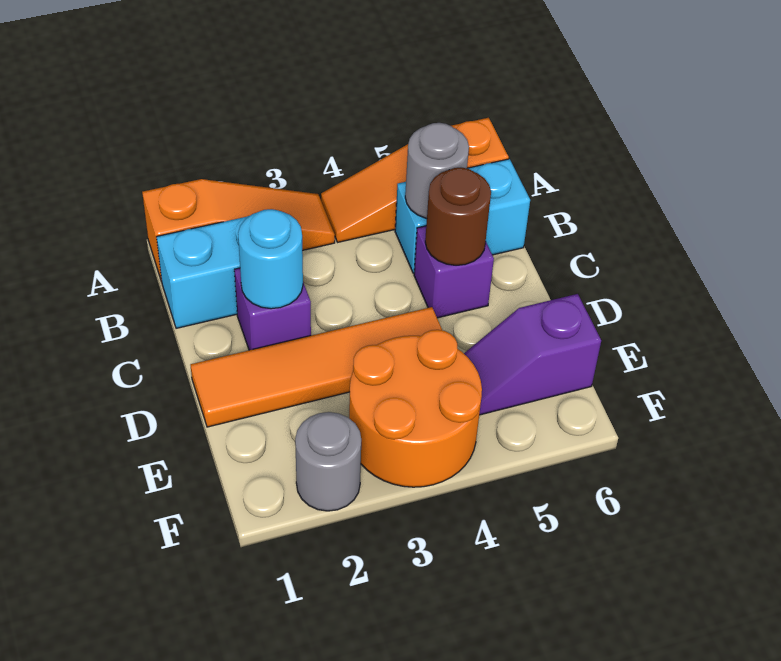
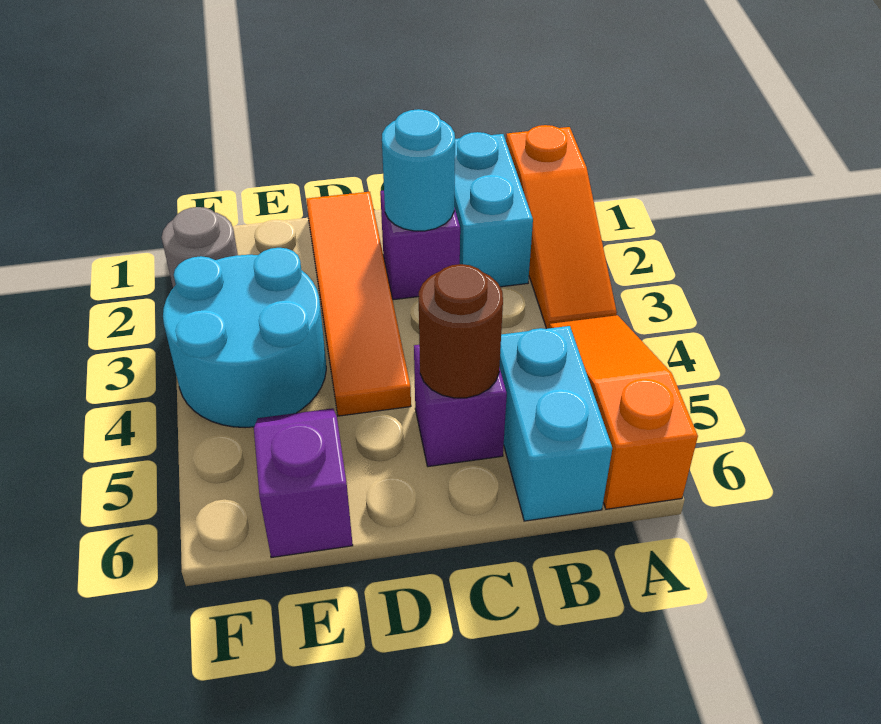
grey 1x1 round brick [405,123,469,218] -> none
orange 2x2 round brick [349,330,482,487] -> cyan 2x2 round brick [163,248,326,428]

